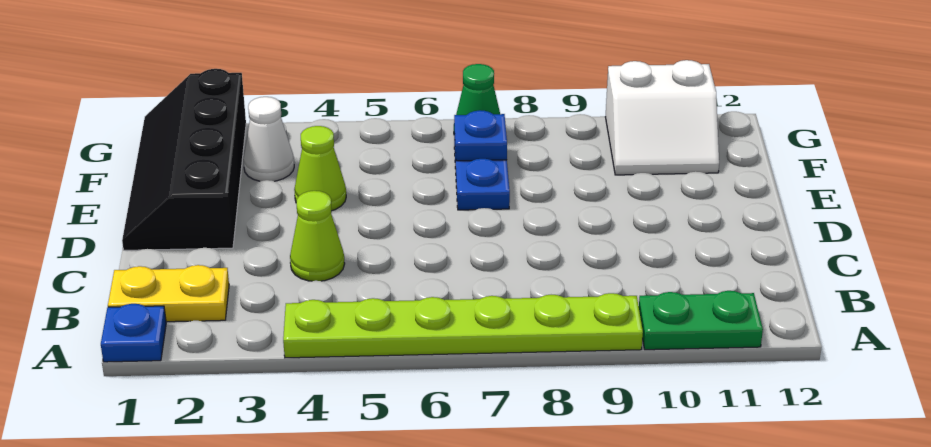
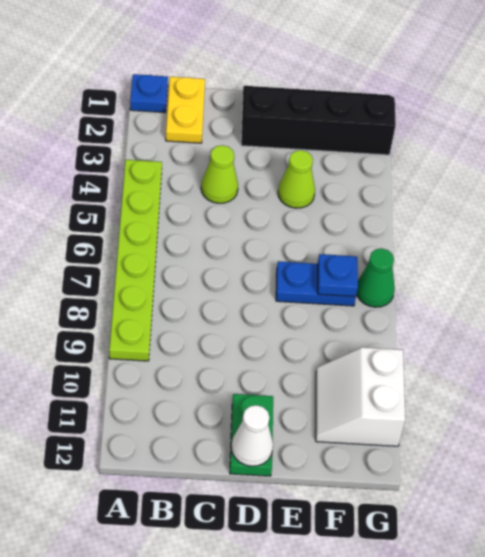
green 1x2 plate [639,291,763,350] -> green 1x2 plate moved to [230,394,273,476]
white 1x1 cone [243,97,294,181] -> white 1x1 cone moved to [231,405,273,466]

